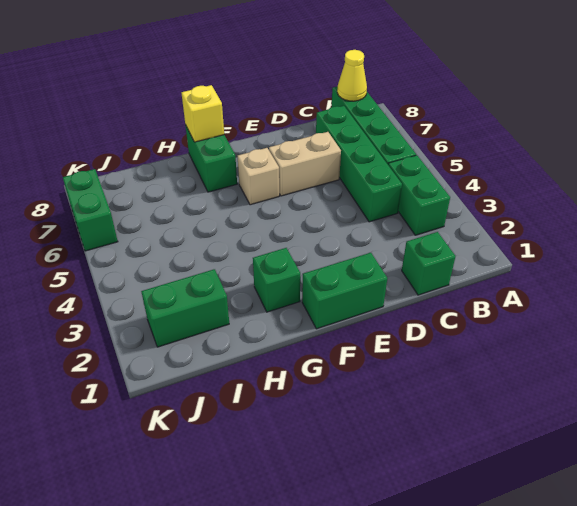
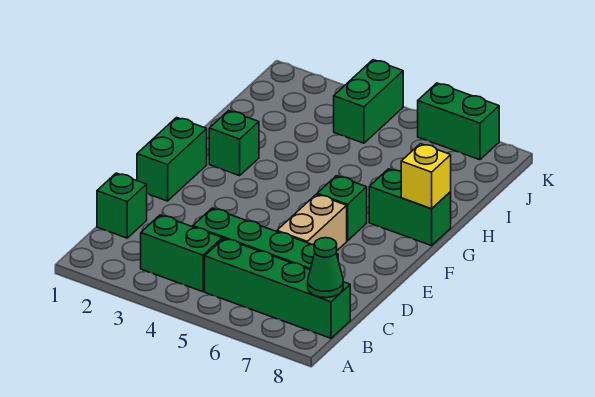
yellow 1x1 cone [337,50,367,101] -> green 1x1 cone [308,238,343,298]
tan 1x1 brick [237,148,279,205] -> green 1x1 brick [317,176,367,241]
green 1x2 brick [141,269,229,347] -> green 1x2 brick moved to [334,60,403,143]

